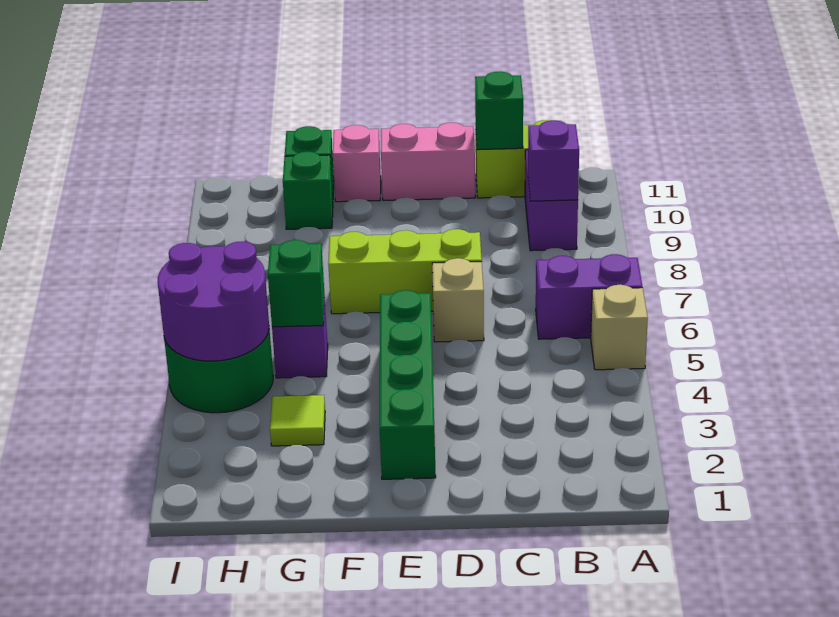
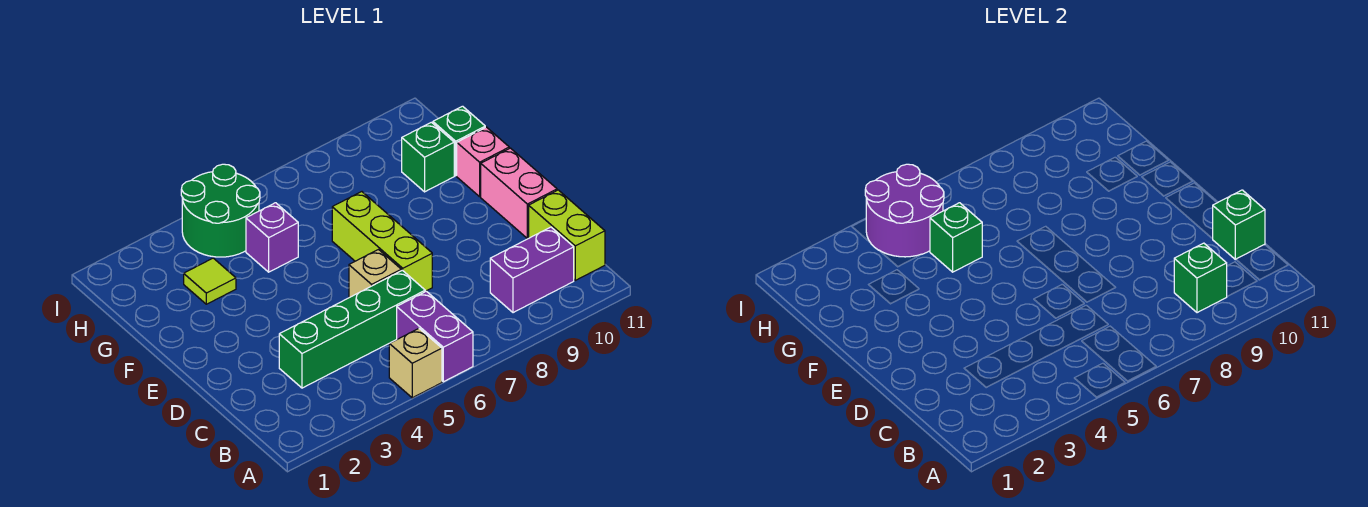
purple 1x1 brick [528,120,579,201] -> green 1x1 brick [1174,243,1227,313]
green 1x4 brick [380,290,436,479] -> green 1x4 brick moved to [279,270,425,388]

